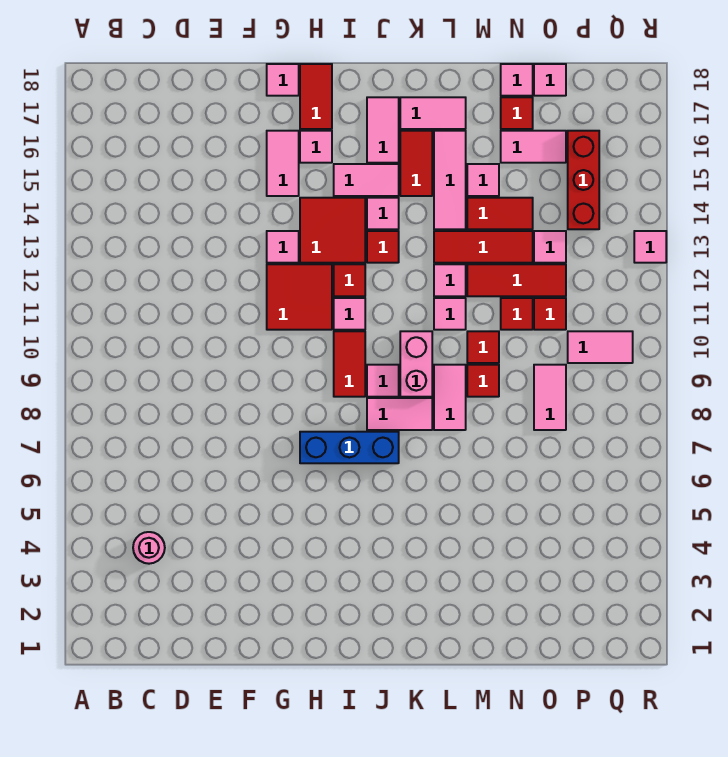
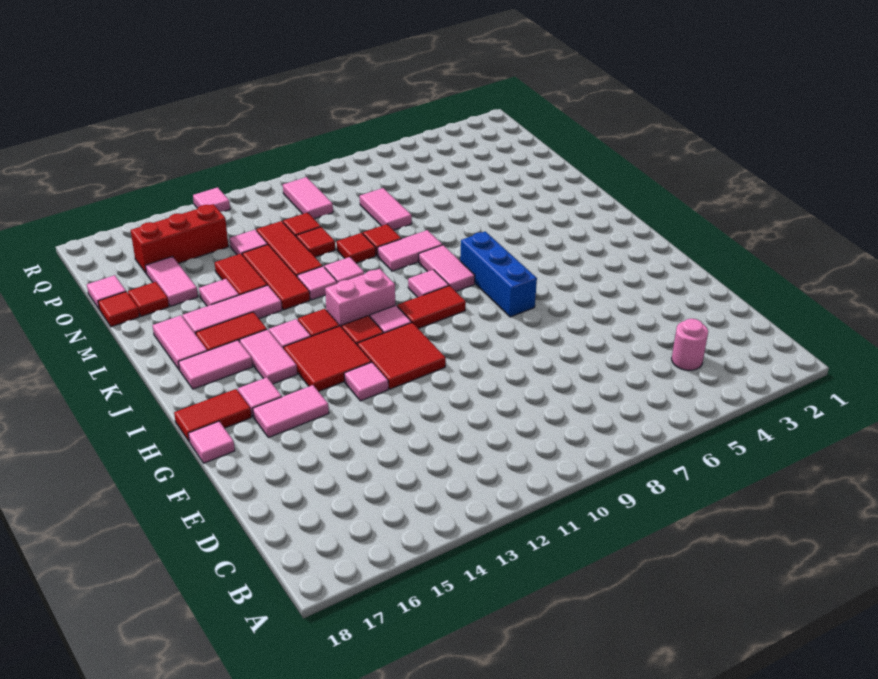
pink 1x2 brick [400,331,432,397] -> pink 1x2 brick moved to [325,269,395,327]
pink 1x1 tile [501,64,533,96] -> red 1x1 tile [98,292,139,327]
pink 1x2 tile [534,365,566,430] -> pink 1x2 tile turned to [360,188,412,230]

